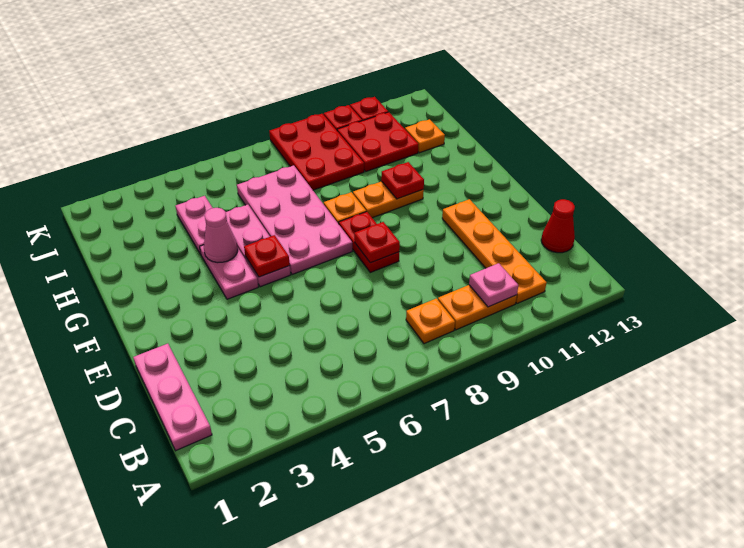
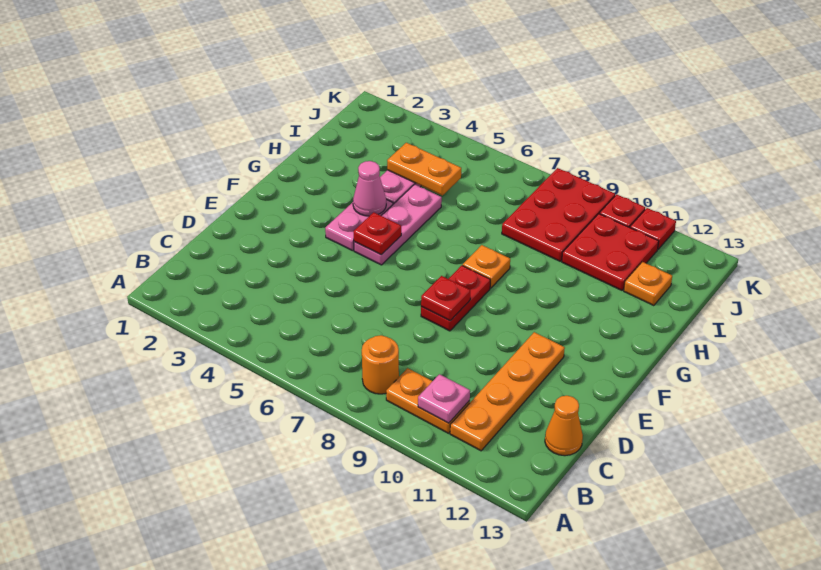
pink 1x3 plate [133,344,212,451] -> none
orange 1x1 plate [406,298,455,344] -> orange 1x1 round brick [362,335,399,394]
red 1x1 cone [541,199,575,253] -> orange 1x1 cone [545,396,583,456]
pink 2x4 plate [237,165,352,275] -> none
orange 1x2 plate [353,181,424,218] -> orange 1x2 plate moved to [387,143,461,196]
red 1x1 plate [381,162,424,199] -> none

